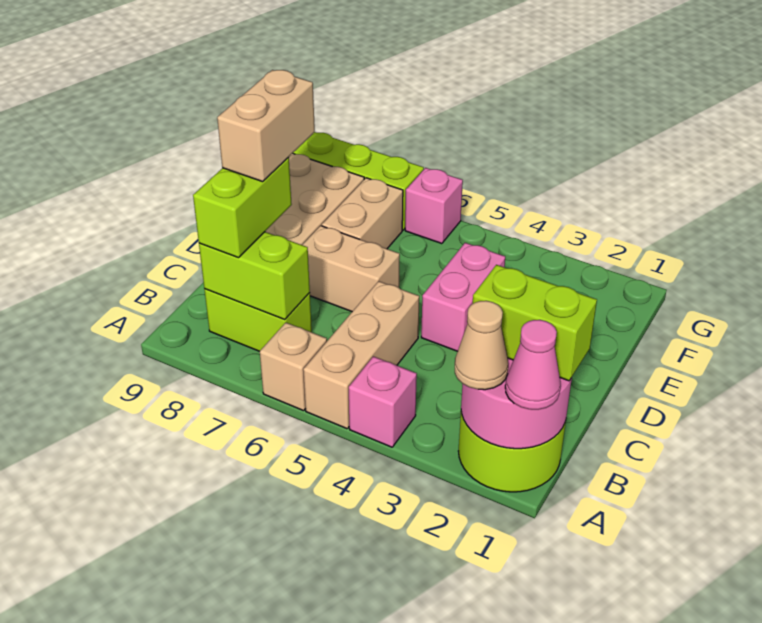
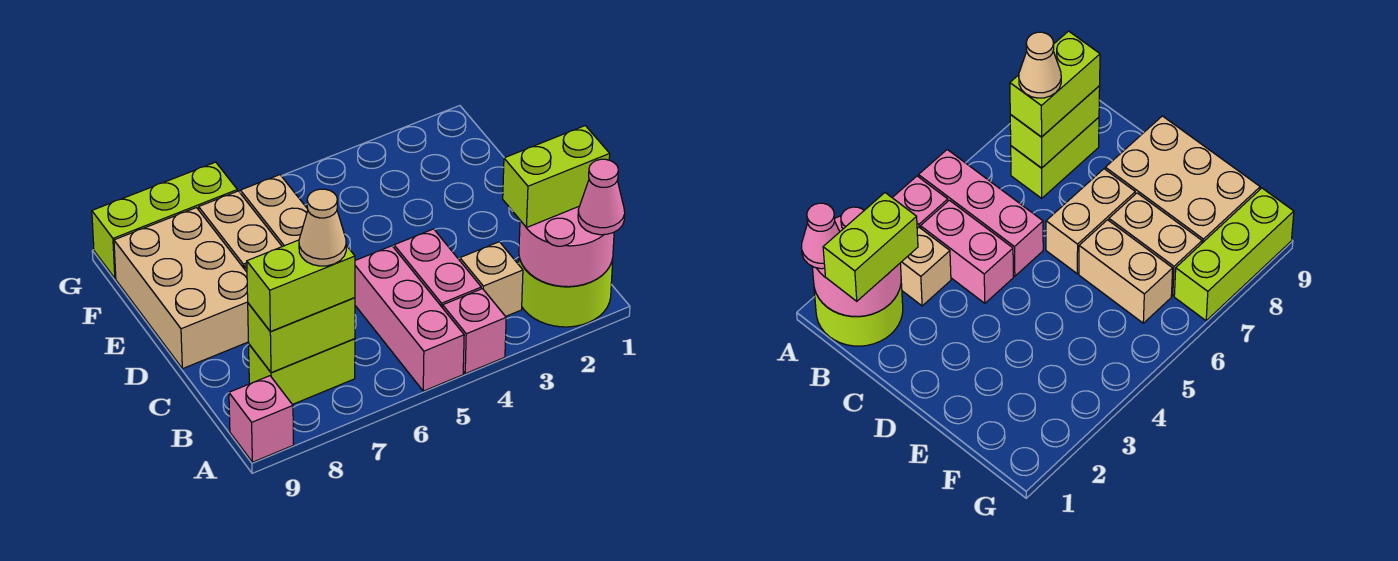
tan 1x1 cone [455,301,508,390] -> tan 1x1 cone moved to [299,189,346,266]
tan 1x3 brick [303,281,419,429] -> pink 1x3 brick [355,246,464,391]
tan 1x1 brick [260,323,327,411] -> tan 1x1 brick moved to [460,242,523,316]
lime 1x2 brick [193,157,292,258] -> lime 1x2 brick turned to [247,240,355,332]
tan 1x2 brick [217,70,315,182] -> tan 1x2 brick moved to [240,175,308,247]
pink 1x2 brick [421,243,505,351] -> pink 1x2 brick moved to [394,229,481,308]
pink 1x1 brick [405,168,463,244] -> pink 1x1 brick moved to [229,376,294,462]

